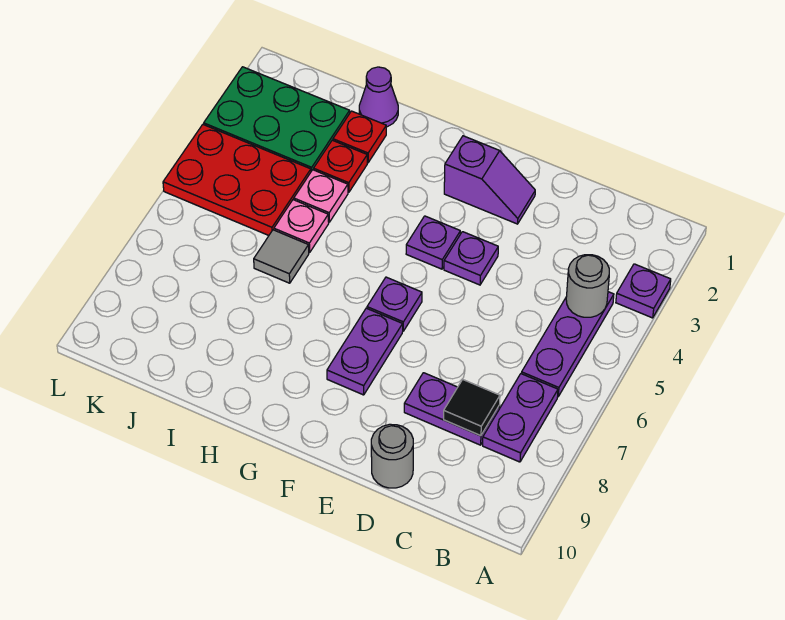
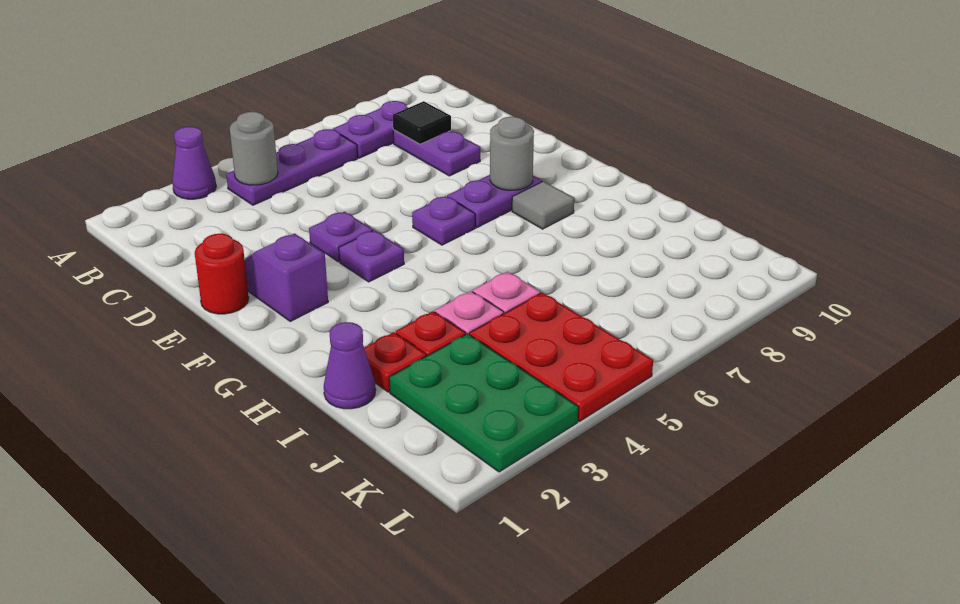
purple 1x1 plate [616,264,671,318] -> purple 1x1 cone [172,127,216,199]
grey 1x1 round brick [371,424,413,488] -> grey 1x1 round brick moved to [490,117,534,190]
none -> red 1x1 round brick [195,234,249,314]
grey 1x1 tile [254,230,309,283] -> grey 1x1 tile moved to [512,181,574,229]

